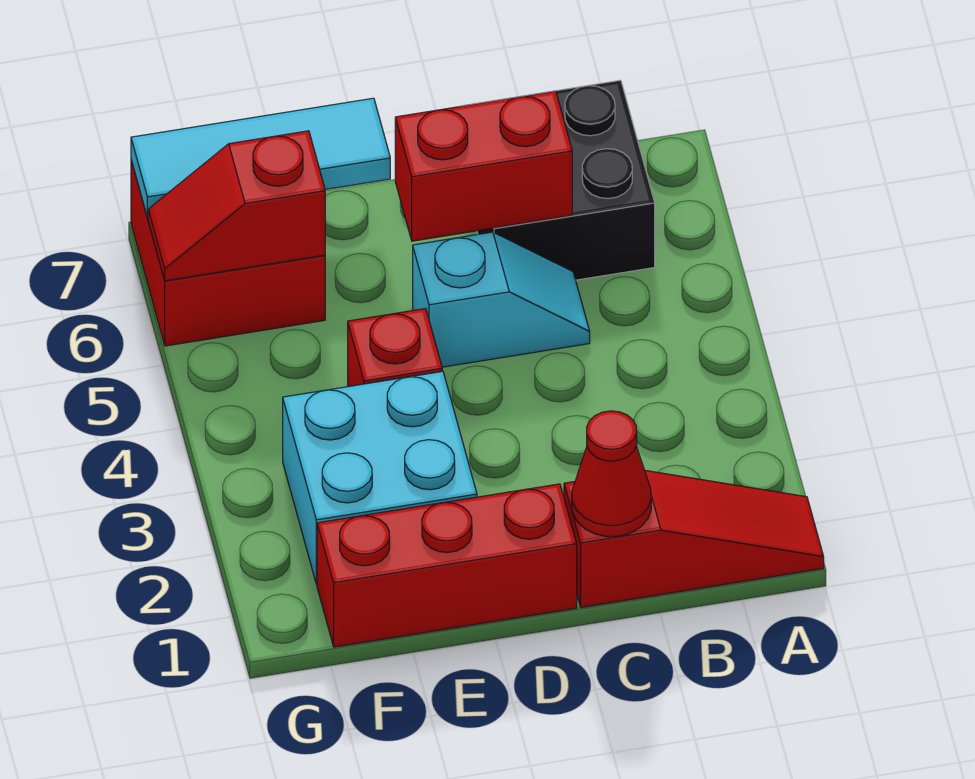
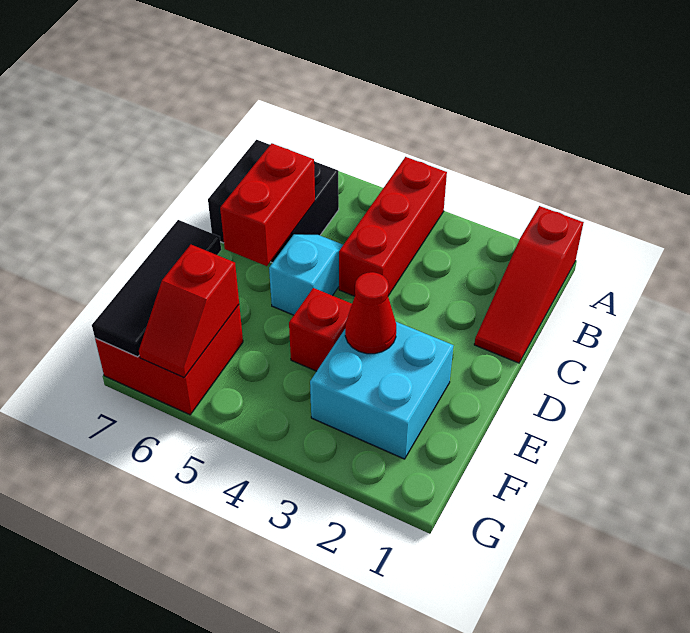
red 1x3 slope [564,471,824,607] -> red 1x3 slope turned to [474,206,584,363]
red 1x1 cone [572,411,651,537] -> red 1x1 cone moved to [345,272,396,354]
red 1x3 brick [317,484,577,647] -> red 1x3 brick moved to [339,157,447,296]
cyan 1x3 tile [131,98,390,218] -> black 1x3 tile [92,220,221,357]

